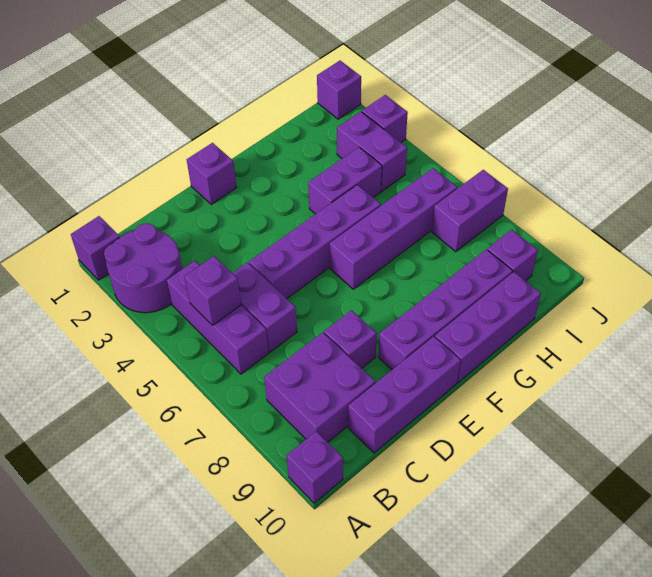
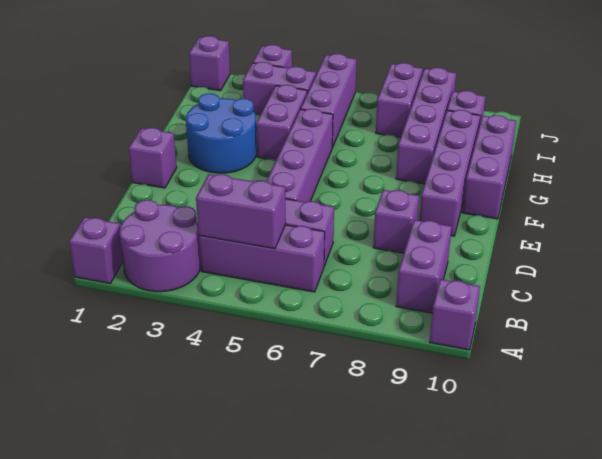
purple 1x1 brick [185,256,241,325] -> purple 1x2 brick [196,174,286,249]
purple 2x2 brick [264,332,375,442] -> purple 1x2 brick [396,220,452,313]
purple 1x3 brick [348,337,461,453] -> purple 1x3 brick moved to [300,54,357,147]
none -> blue 2x2 round brick [186,94,257,173]
purple 1x4 brick [330,168,457,289] -> purple 1x4 brick moved to [396,68,456,184]

